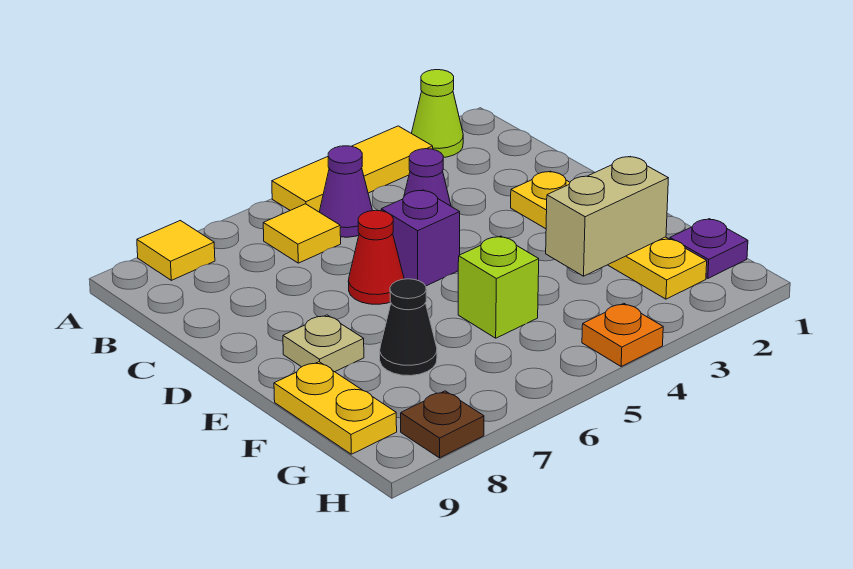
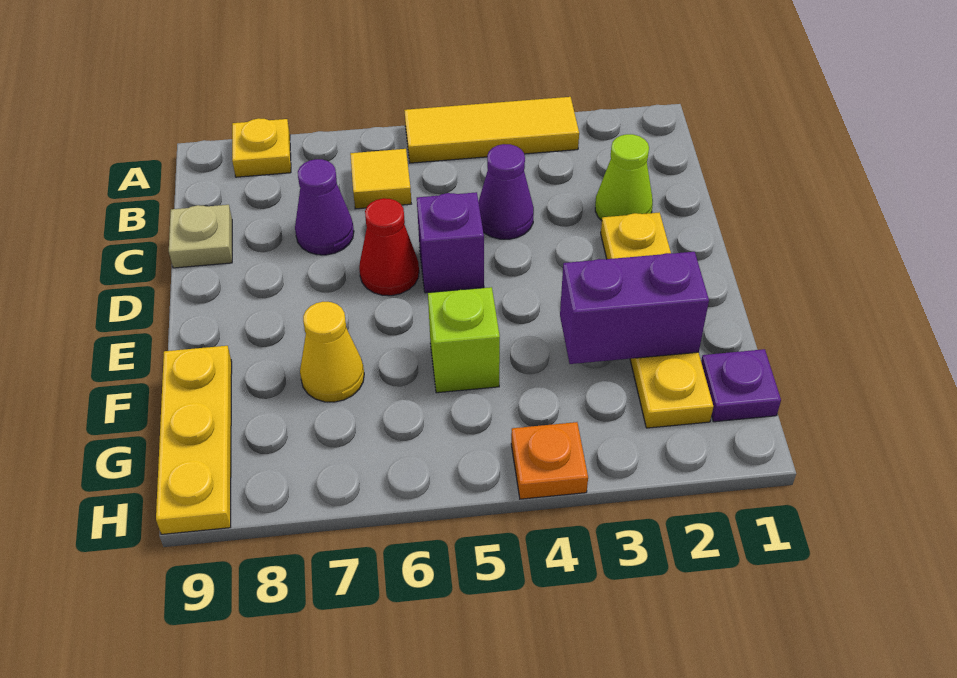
lime 1x1 cone [412,70,463,158] -> lime 1x1 cone moved to [595,134,653,221]
yellow 1x1 tile [137,221,215,280] -> yellow 1x1 plate [232,118,291,177]
purple 1x1 cone [320,146,373,237] -> purple 1x1 cone moved to [295,159,354,255]
tan 1x1 plate [283,315,364,372] -> tan 1x1 plate moved to [169,205,232,268]
tan 1x2 brick [546,157,668,276] -> purple 1x2 brick [560,252,709,364]
black 1x1 cone [380,279,437,376] -> yellow 1x1 cone [300,302,364,402]
yellow 1x2 plate [274,362,397,454] -> yellow 1x3 plate [156,346,232,534]
brown 1x1 plate [401,391,484,458] -> none

